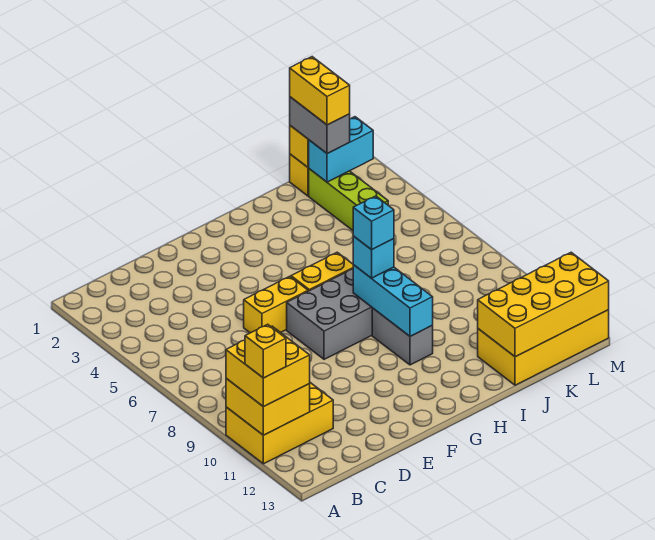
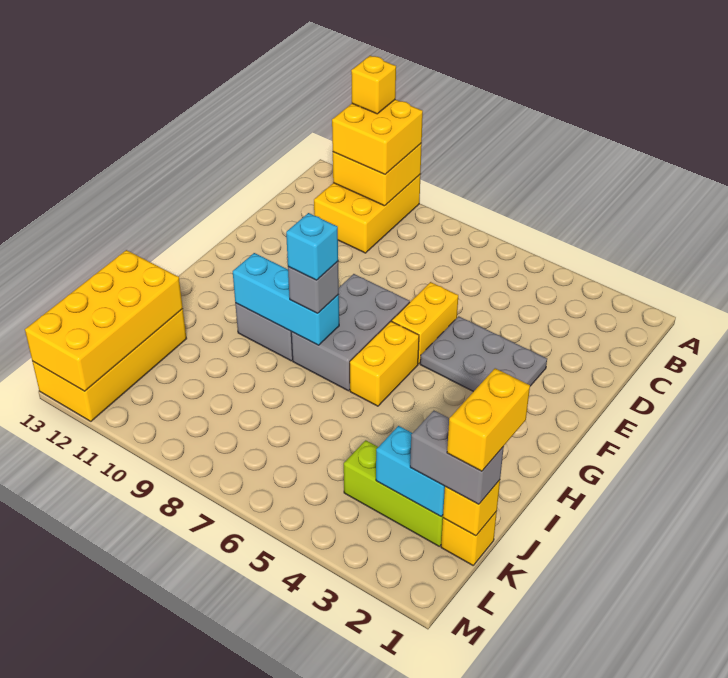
none -> grey 2x3 plate [420,316,547,392]
cyan 1x1 brick [353,236,394,278] -> grey 1x1 brick [288,261,339,313]
yellow 1x2 brick [290,57,350,125] -> yellow 1x2 brick turned to [447,368,530,471]
cyan 1x2 brick [309,117,373,182] -> cyan 1x2 brick turned to [376,426,445,517]

